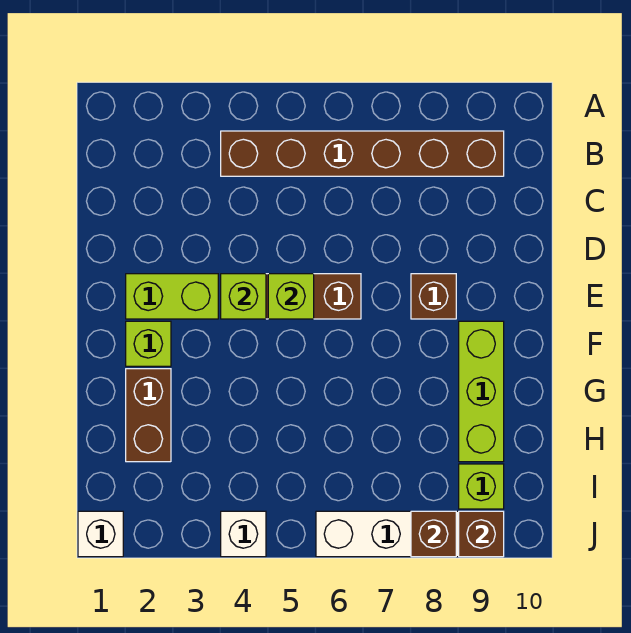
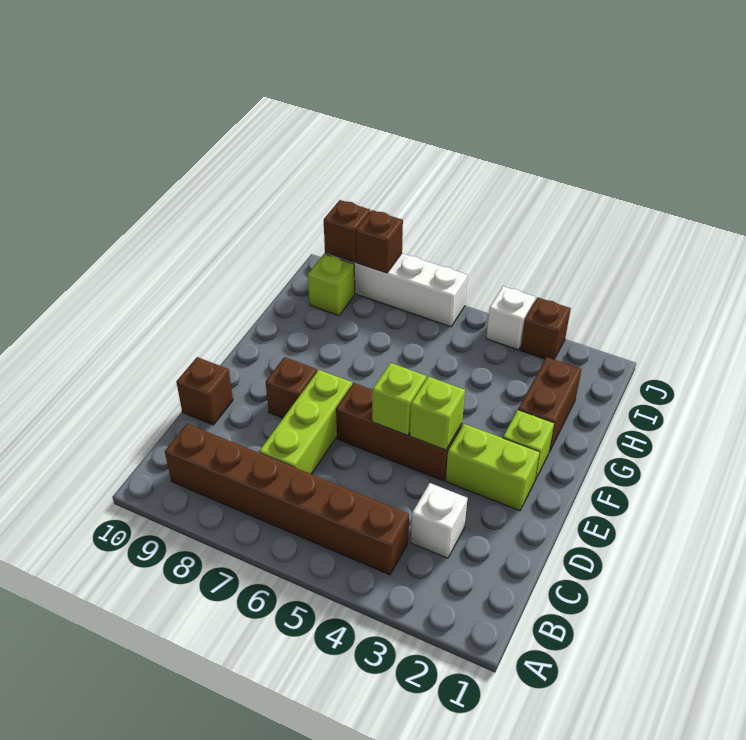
none -> brown 1x1 brick [176,357,233,425]
lime 1x3 brick [459,321,504,462] -> lime 1x3 brick moved to [259,370,352,474]
white 1x1 brick [78,511,123,557] -> white 1x1 brick moved to [411,483,468,558]
none -> brown 1x1 brick [520,297,571,359]

